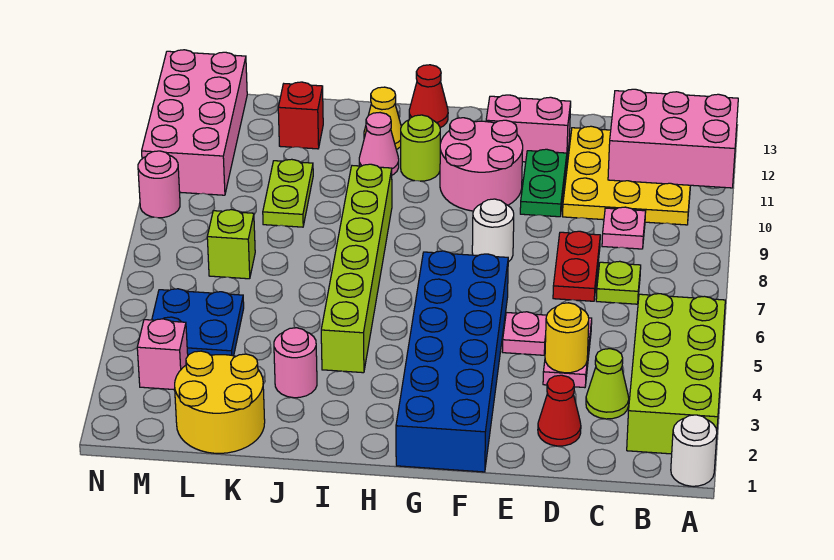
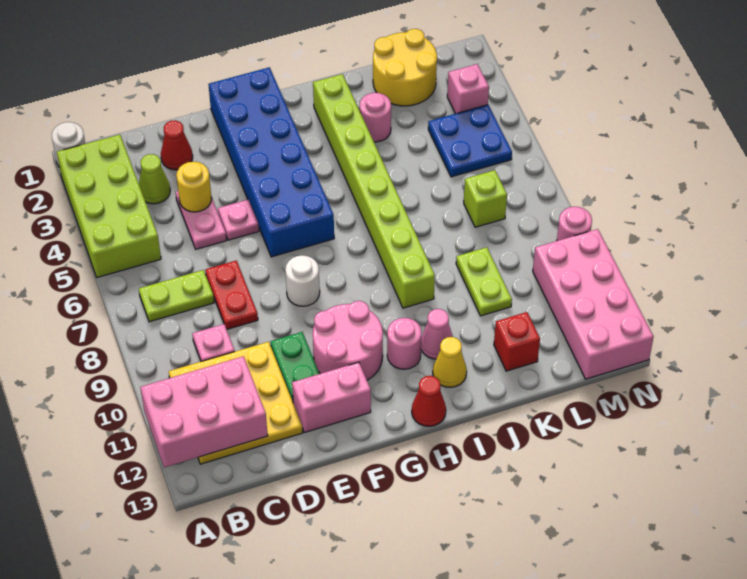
lime 1x1 plate [596,261,641,304] -> lime 1x2 plate [139,270,214,322]
lime 1x1 round brick [401,115,440,181] -> pink 1x1 round brick [387,318,422,369]
lime 1x6 brick [321,164,392,373] -> lime 1x8 brick [313,74,435,308]

